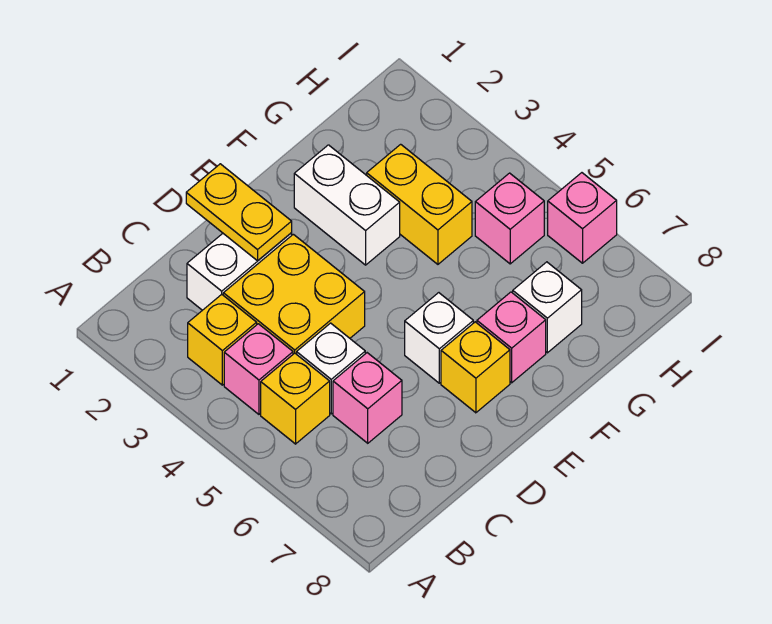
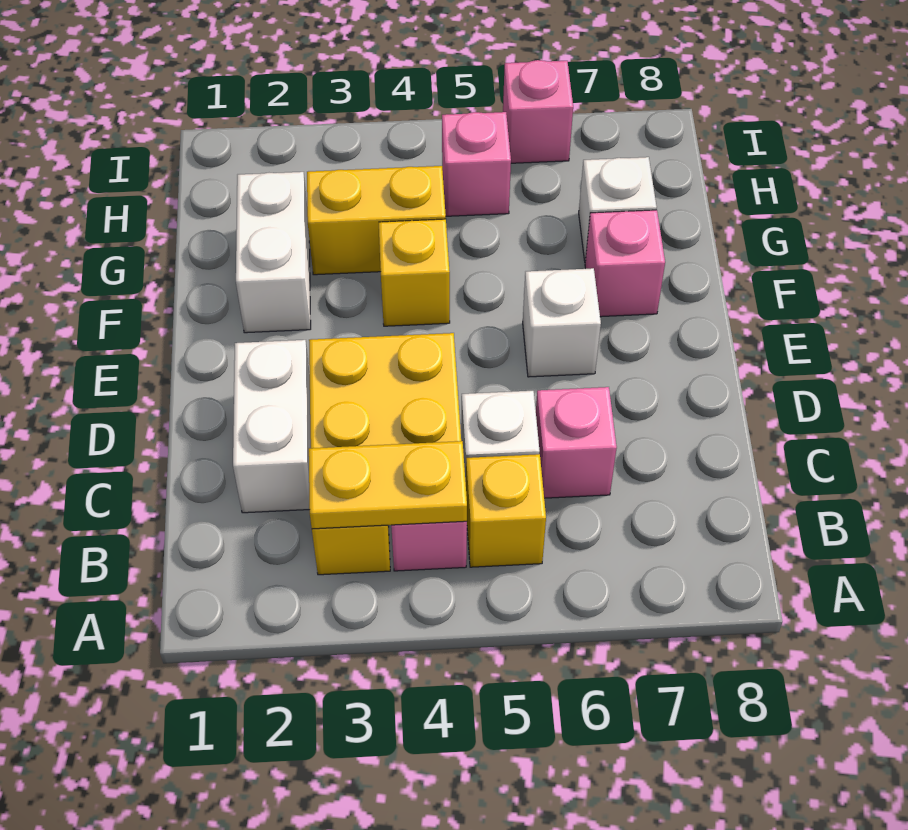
yellow 1x2 plate [186,164,292,261] -> yellow 1x2 plate moved to [309,441,467,529]
yellow 1x1 brick [441,322,510,413] -> yellow 1x1 brick moved to [379,219,450,326]
white 1x2 brick [294,145,400,265] -> white 1x2 brick turned to [236,172,311,333]

